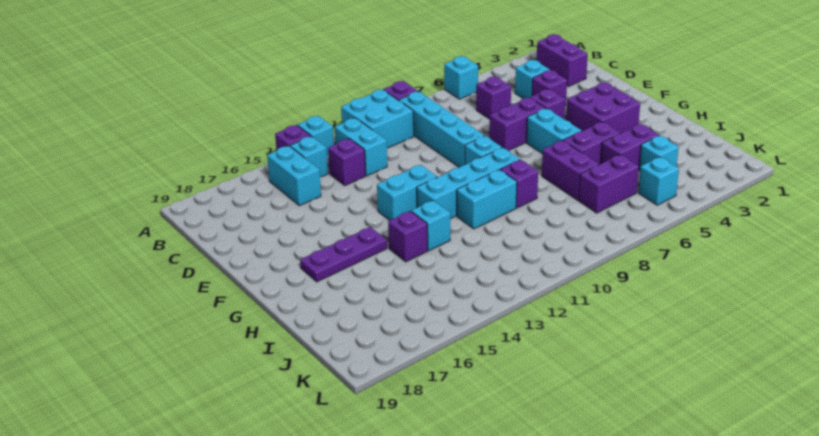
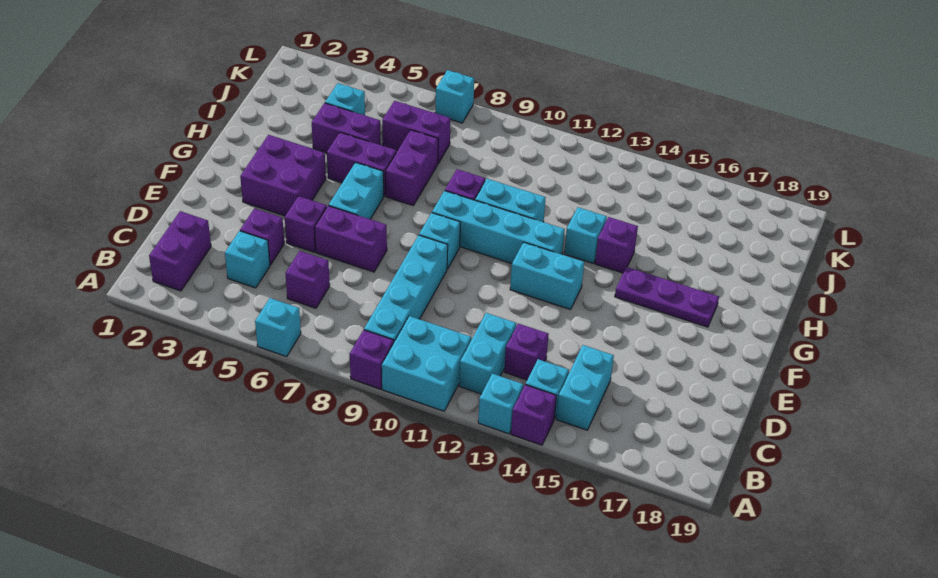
cyan 1x1 brick [638,157,679,205] -> cyan 1x1 brick moved to [435,70,474,123]

